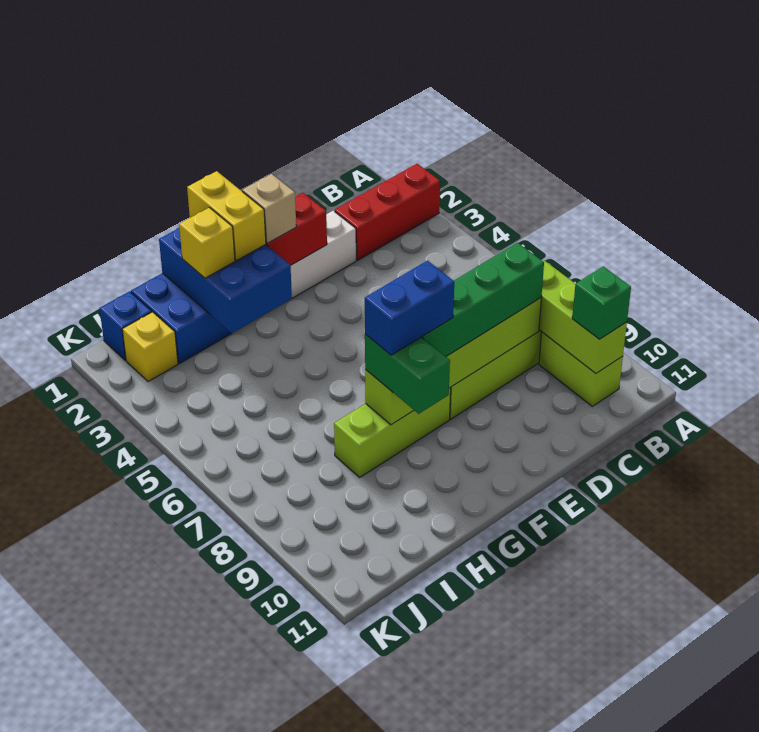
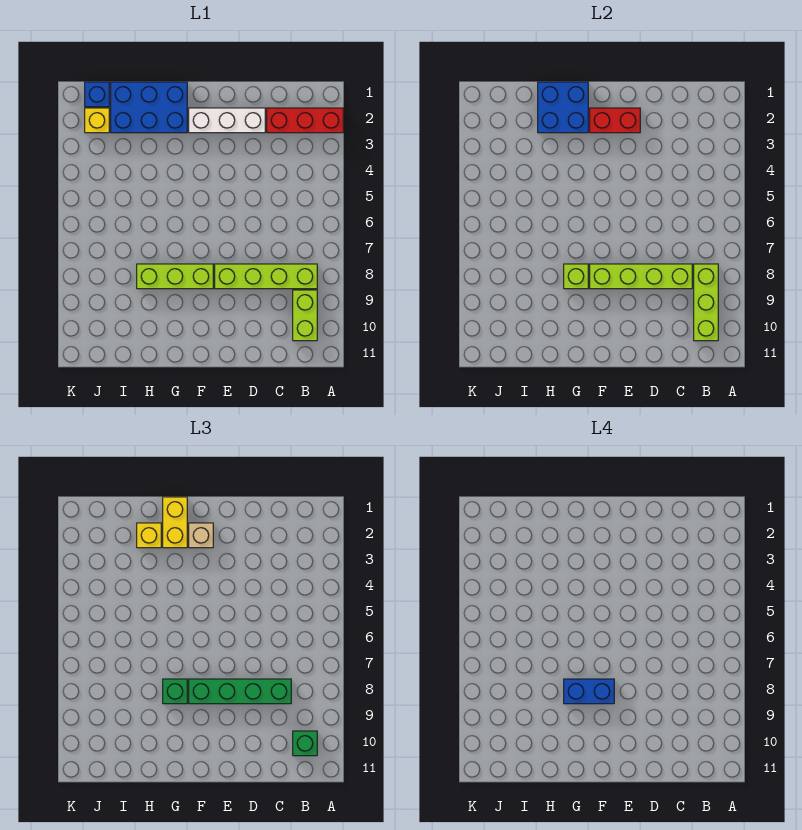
blue 2x3 brick [159,228,292,333] -> blue 2x2 brick [538,82,588,133]
green 1x2 brick [365,334,450,414] -> green 1x1 brick [163,679,187,704]

